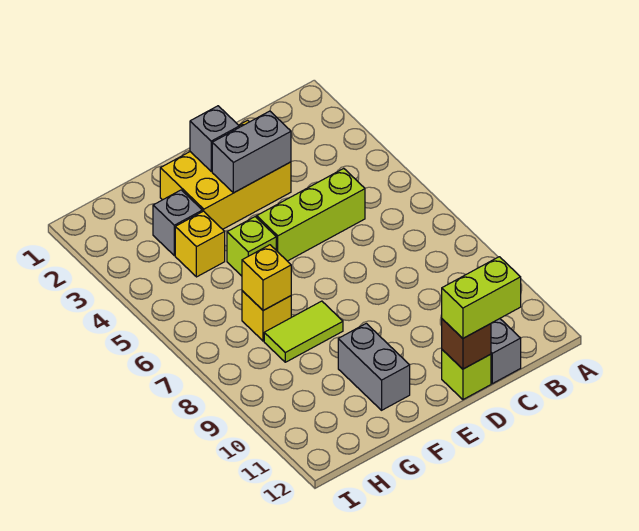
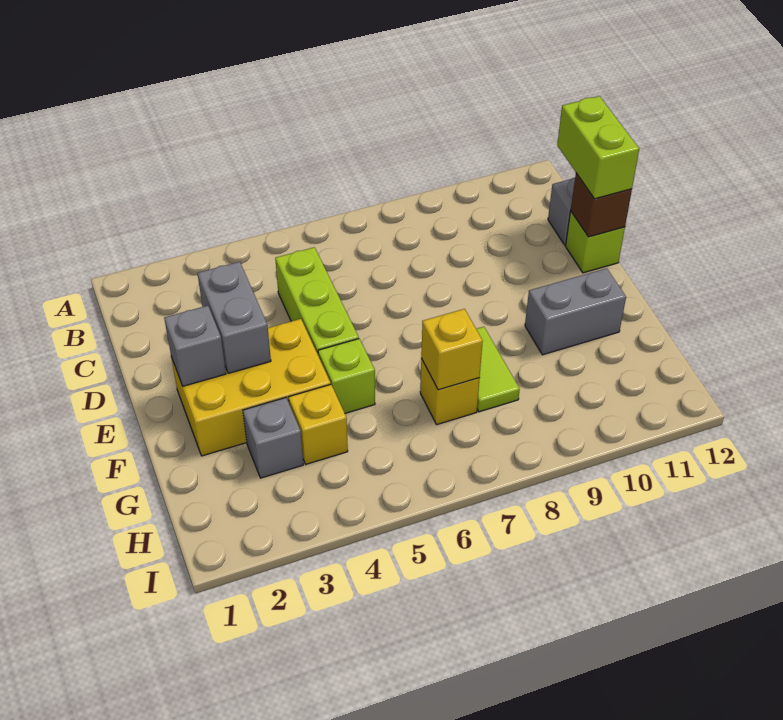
yellow 2x3 brick [160,120,291,229] -> yellow 2x3 brick turned to [171,319,331,456]

